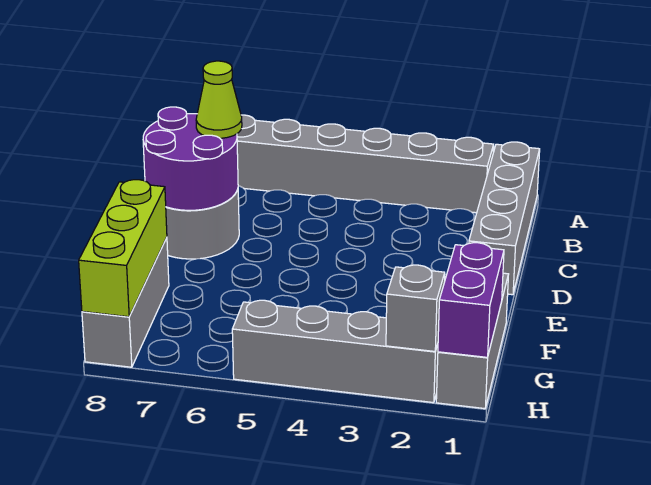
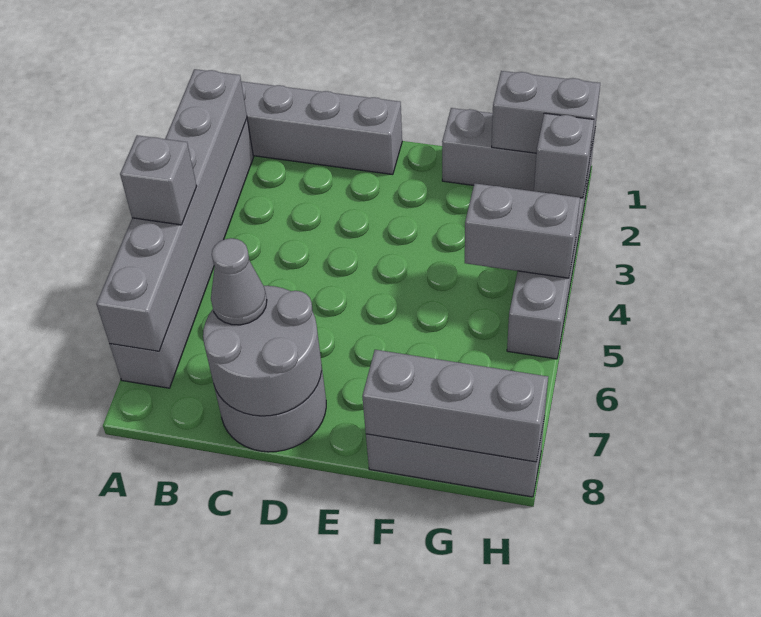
none -> grey 1x6 brick [96,69,247,351]
none -> grey 1x1 brick [120,135,197,225]
purple 2x2 round brick [143,107,238,210] -> grey 2x2 round brick [203,286,322,416]
lime 1x1 cone [196,61,242,138] -> grey 1x1 cone [211,238,267,325]
lime 1x3 brick [79,180,167,317] -> grey 1x3 brick [362,350,548,462]
purple 1x2 brick [438,243,504,357] -> grey 1x2 brick [492,71,600,155]
none -> grey 1x2 brick [465,183,580,278]

